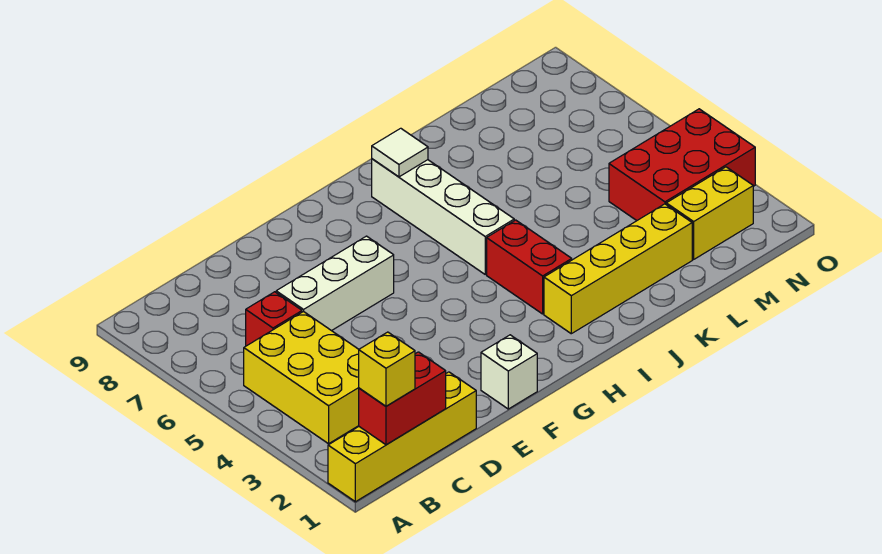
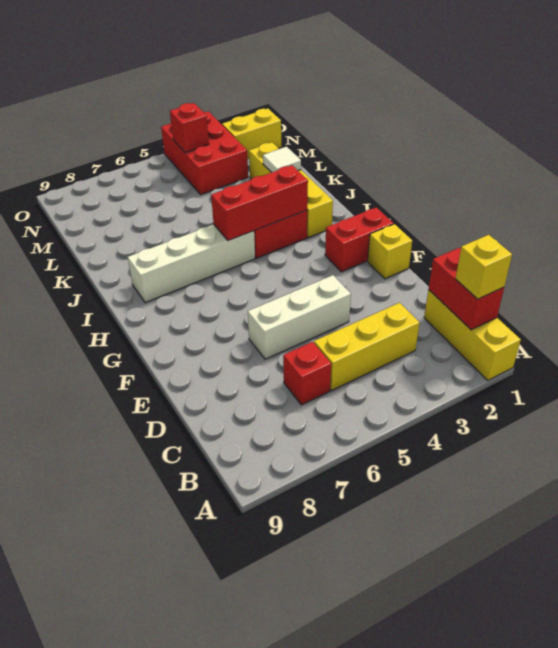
yellow 1x4 brick [328,372,476,502] -> yellow 1x3 brick [424,290,521,380]
yellow 2x3 brick [244,311,359,444] -> yellow 1x3 brick [314,303,420,391]
white 1x3 brick [276,236,394,331] -> white 1x3 brick turned to [248,275,351,359]
white 1x1 brick [481,335,537,409] -> yellow 1x1 brick [368,224,412,279]
none -> red 1x2 brick [325,208,393,272]
none -> red 1x3 brick [211,165,308,240]
white 1x1 tile [372,128,428,177] -> white 1x1 tile moved to [263,147,301,172]
yellow 1x2 brick [666,167,753,259] -> yellow 1x2 brick turned to [222,109,281,159]
none -> red 1x1 brick [170,103,209,152]

